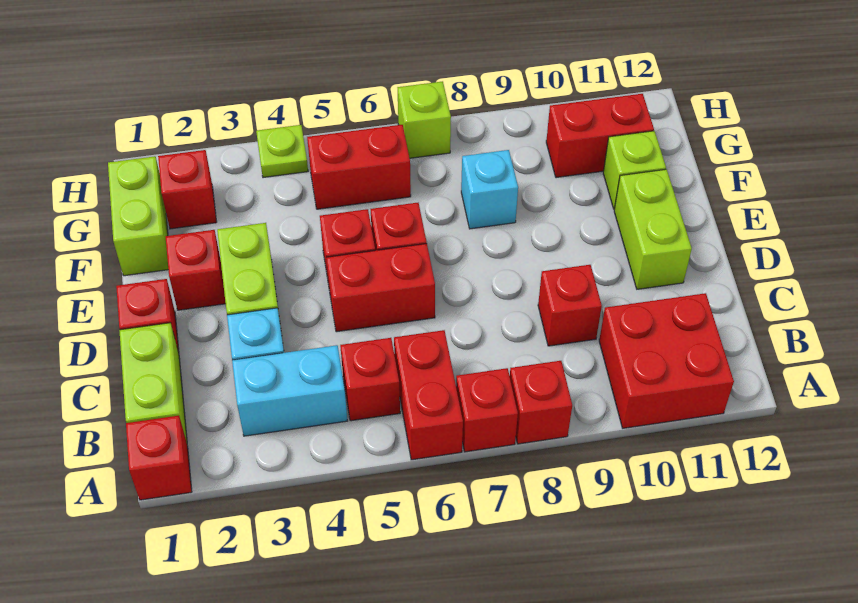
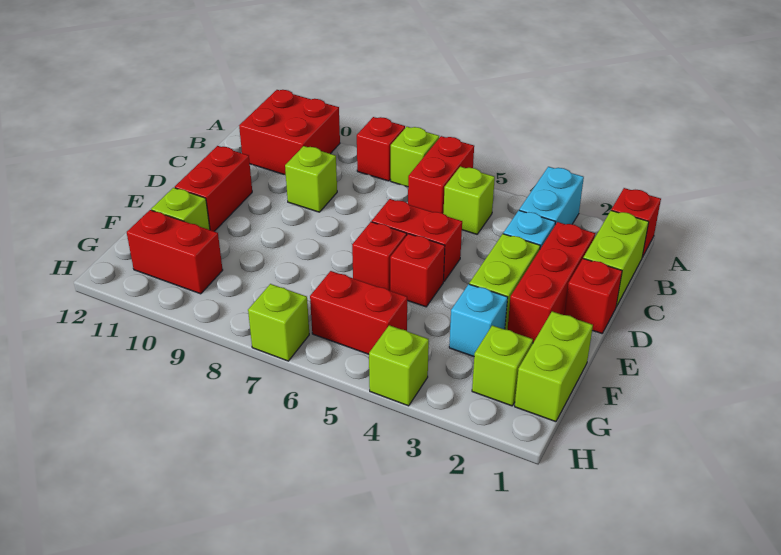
red 1x1 brick [456,368,518,452] -> lime 1x1 brick [391,127,439,187]
cyan 1x2 brick [232,345,347,436] -> cyan 1x2 brick turned to [519,167,584,225]
red 1x1 brick [340,338,400,421] -> lime 1x1 brick [443,167,495,234]
red 1x1 brick [538,265,602,346] -> lime 1x1 brick [285,146,337,212]
lime 1x2 brick [614,169,692,289] -> red 1x2 brick [175,146,252,231]
red 1x1 brick [165,230,226,310] -> red 1x3 brick [507,222,595,343]
cyan 1x1 brick [461,150,518,229] -> cyan 1x1 brick moved to [449,284,508,356]
red 1x1 brick [158,150,216,229] -> lime 1x1 brick [472,325,533,406]
lime 1x1 plate [256,125,308,178] -> lime 1x1 brick [369,325,429,406]

